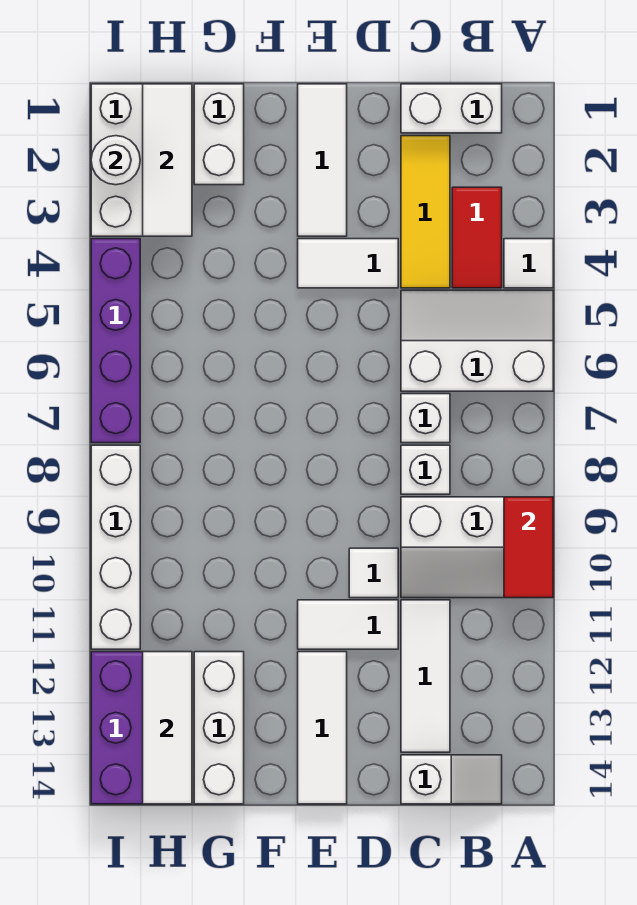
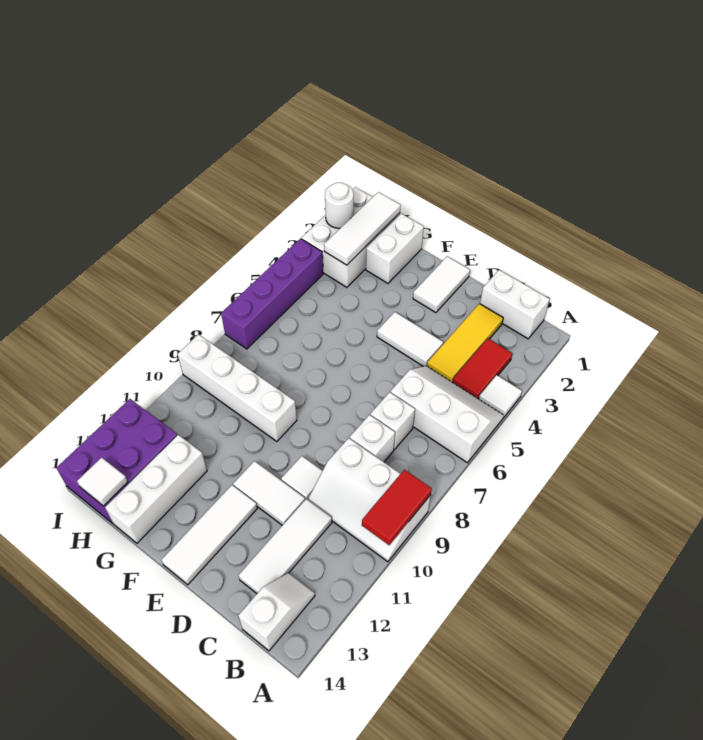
white 1x2 slope [401,755,502,804] -> white 1x2 slope turned to [238,573,315,651]
white 1x3 tile [298,84,347,236] -> white 1x2 tile [413,256,470,313]
white 1x3 tile [143,652,192,804] -> white 1x1 tile [77,458,128,506]
white 1x4 brick [91,445,140,649] -> white 1x4 brick turned to [177,334,297,441]

